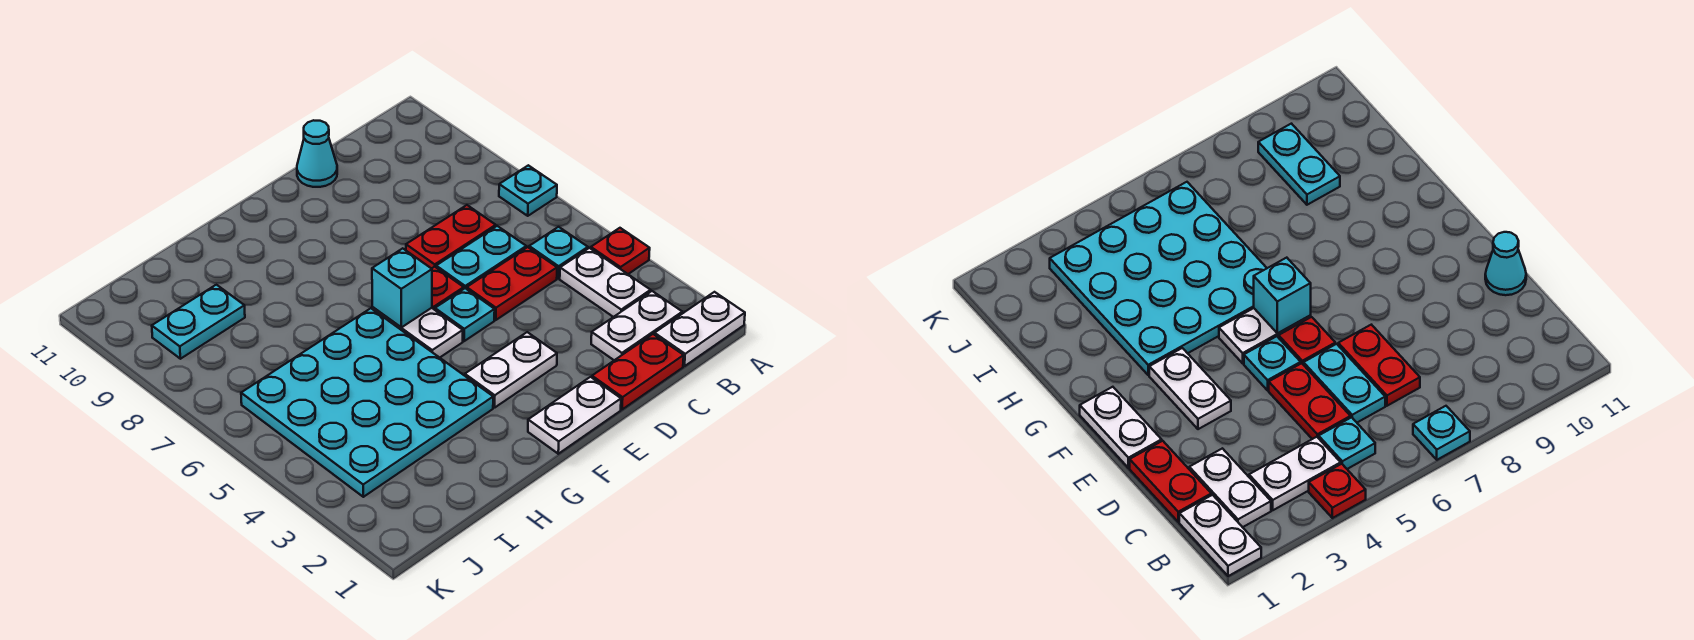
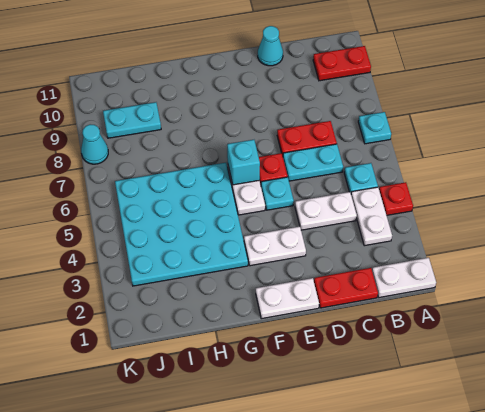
white 1x2 plate [591,291,682,360] -> white 1x2 plate moved to [295,192,357,230]
red 1x2 plate [467,247,557,320] -> red 1x2 plate moved to [313,46,371,81]
none -> cyan 1x1 cone [81,124,108,164]

